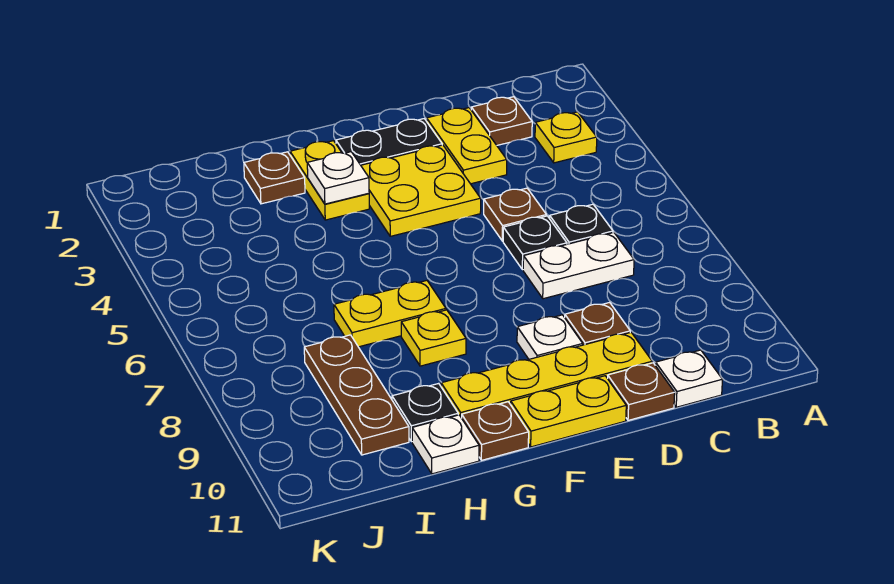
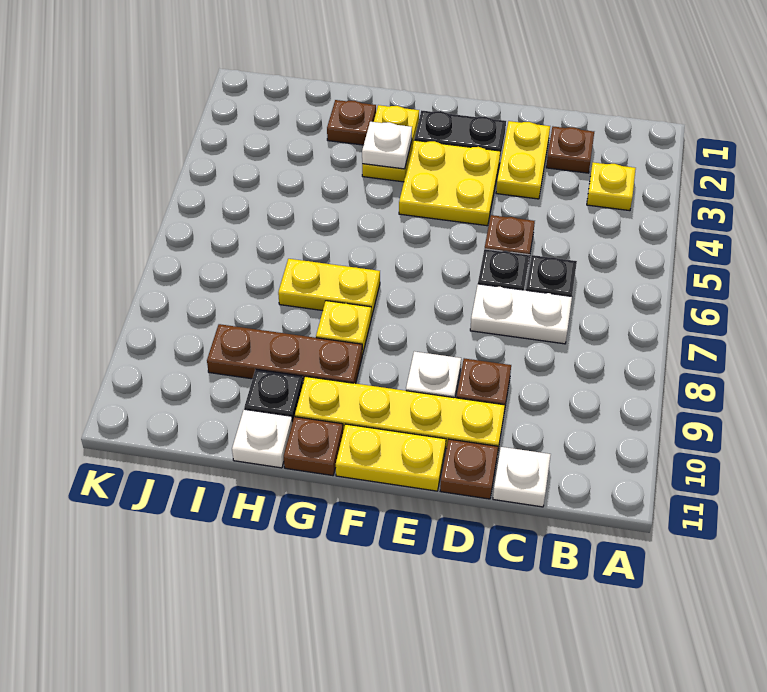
brown 1x3 plate [304,335,409,455] -> brown 1x3 plate turned to [207,324,362,384]

